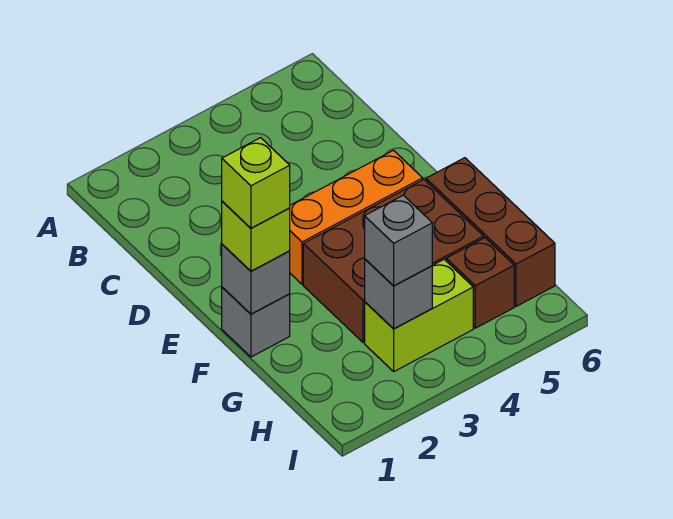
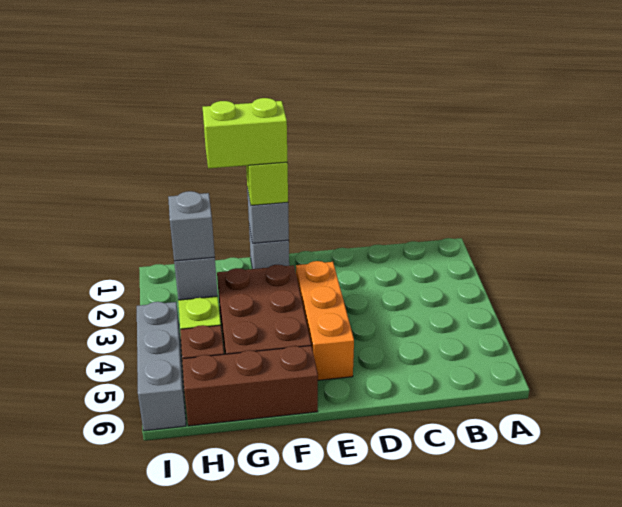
lime 1x1 brick [222,138,290,228] -> lime 1x2 brick [203,98,287,169]
none -> grey 1x3 brick [137,302,186,431]

